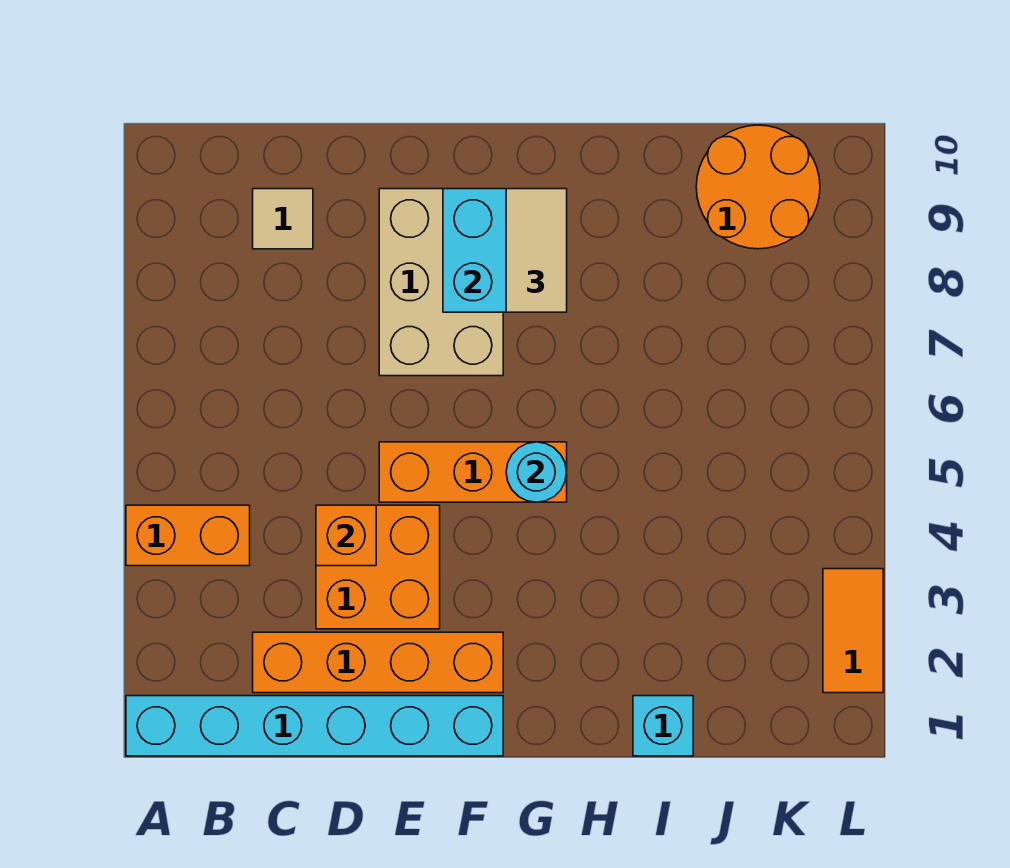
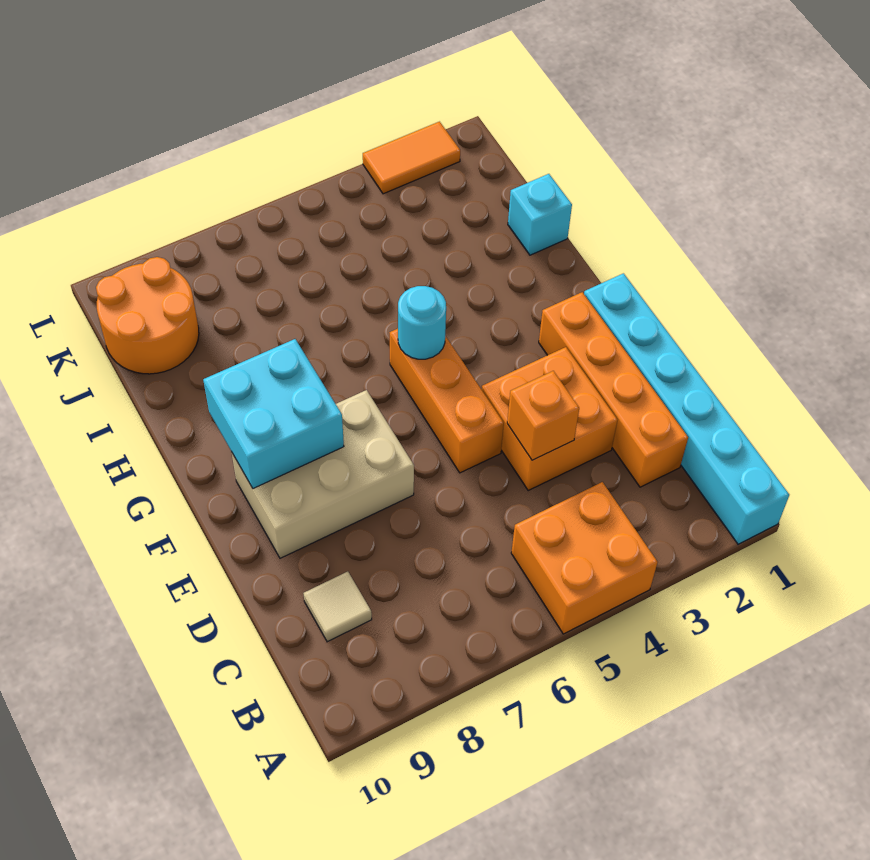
orange 1x2 brick [126,505,250,566] -> orange 2x2 brick [511,482,658,634]
tan 1x2 tile [506,189,567,312] -> none

